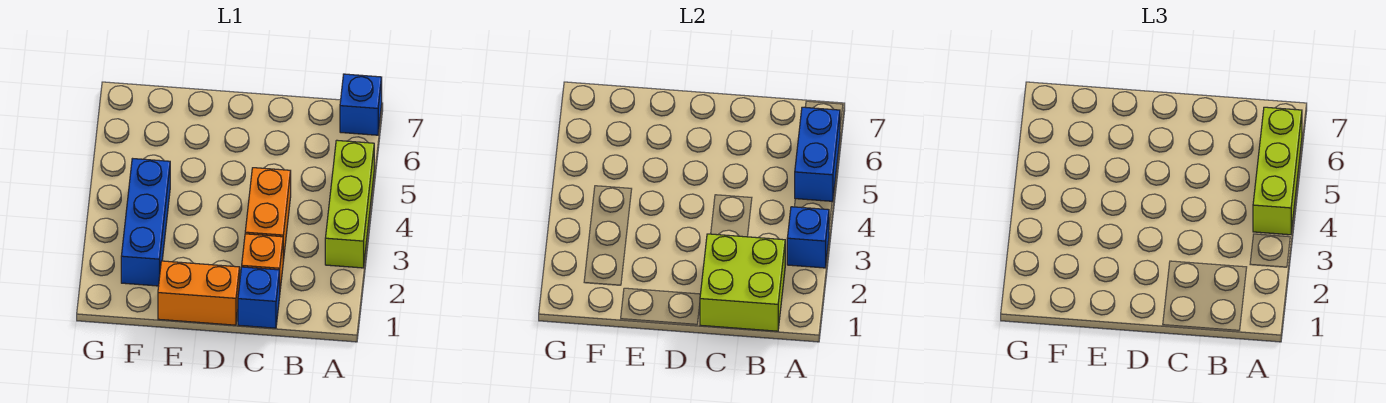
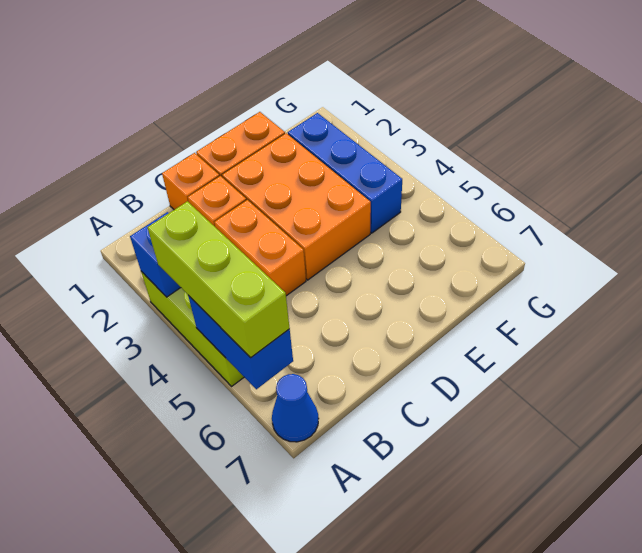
blue 1x1 brick [340,74,382,135] -> blue 1x1 cone [272,374,319,442]
lime 2x2 brick [700,234,785,331] -> none
blue 1x1 brick [238,267,280,328] -> orange 1x1 brick [162,153,219,210]
none -> orange 2x3 brick [222,133,371,280]

